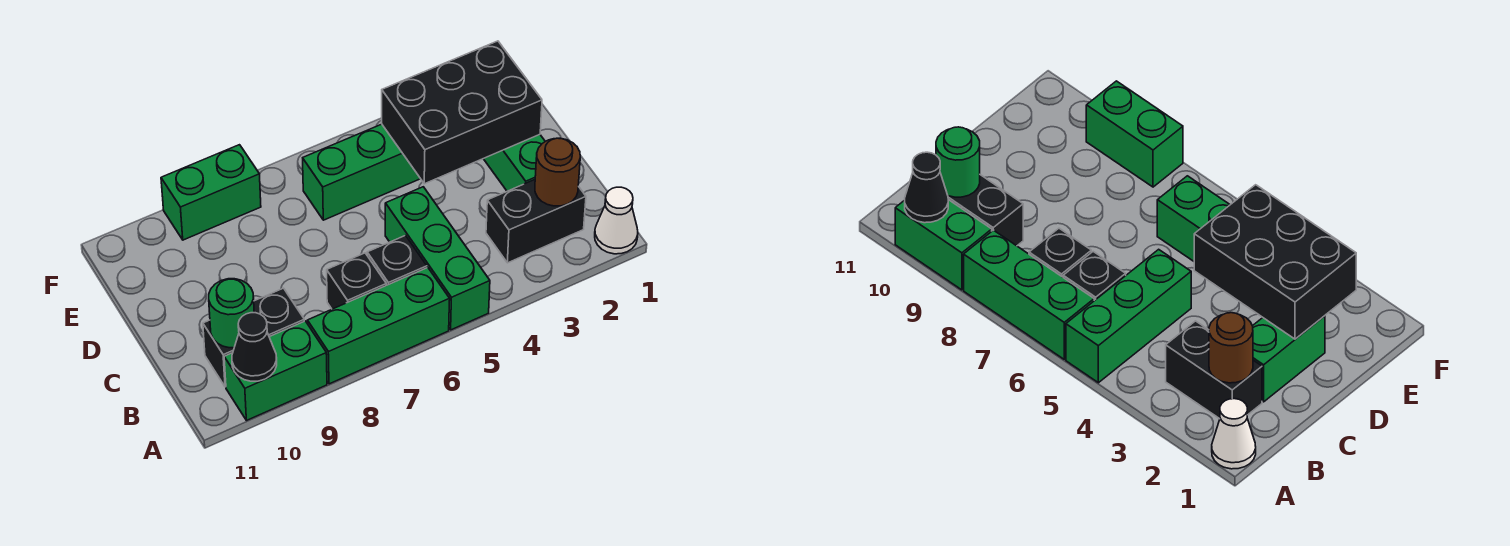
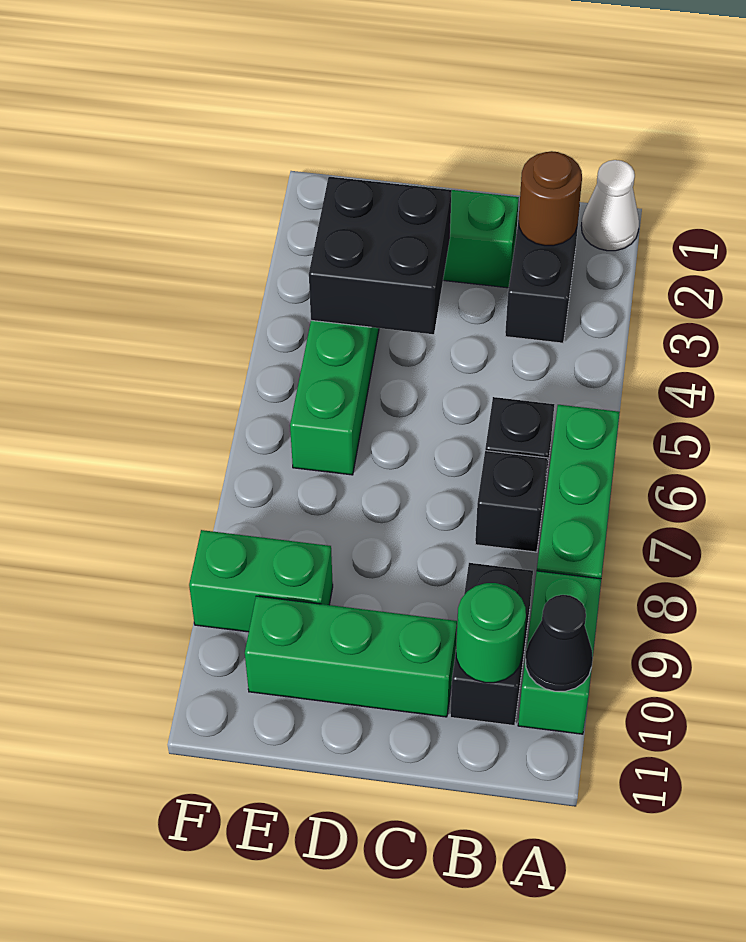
green 1x3 brick [385,187,490,330] -> green 1x3 brick moved to [245,596,457,717]
black 2x3 brick [382,41,542,184] -> black 2x2 brick [309,177,452,334]
green 1x2 brick [161,145,261,240] -> green 1x2 brick turned to [189,530,333,632]

